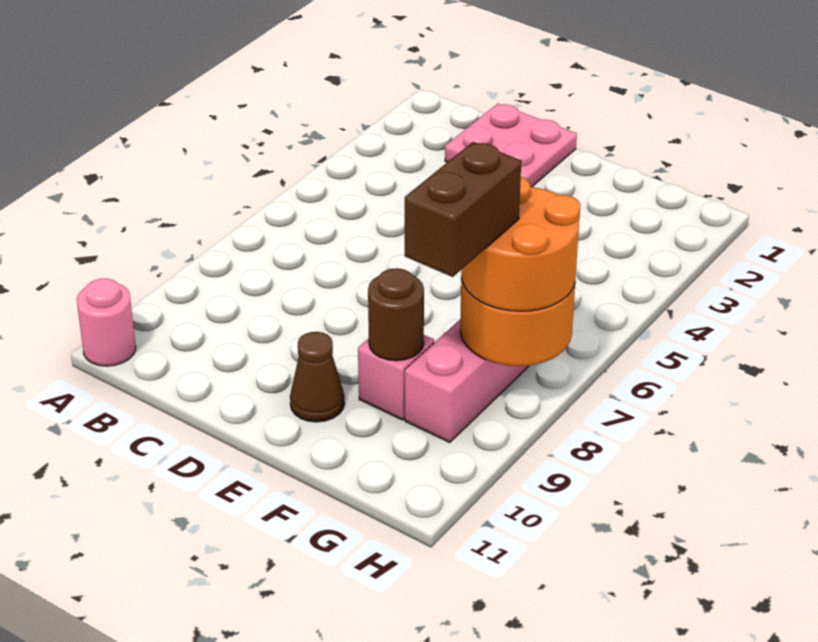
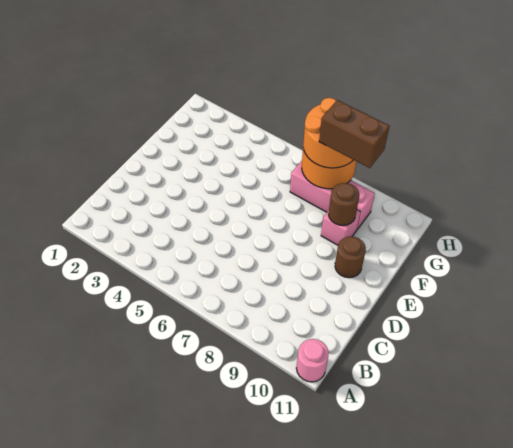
pink 2x2 plate [445,104,577,187] -> none
brown 1x1 cone [290,332,344,422] -> brown 1x1 round brick [335,236,366,278]

